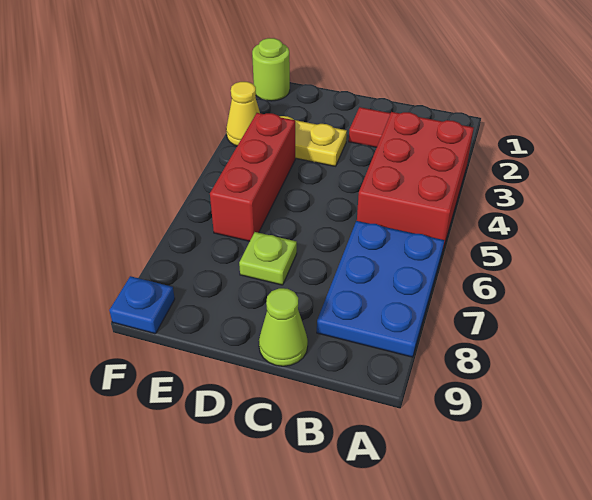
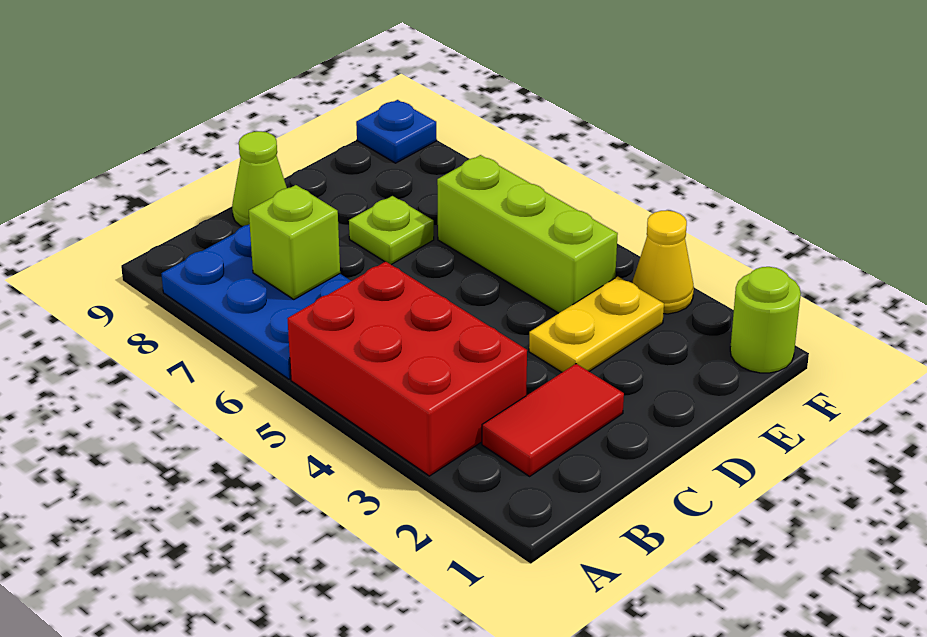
none -> lime 1x1 brick [249,185,340,300]
red 1x3 brick [210,113,295,241] -> lime 1x3 brick [437,155,618,313]

